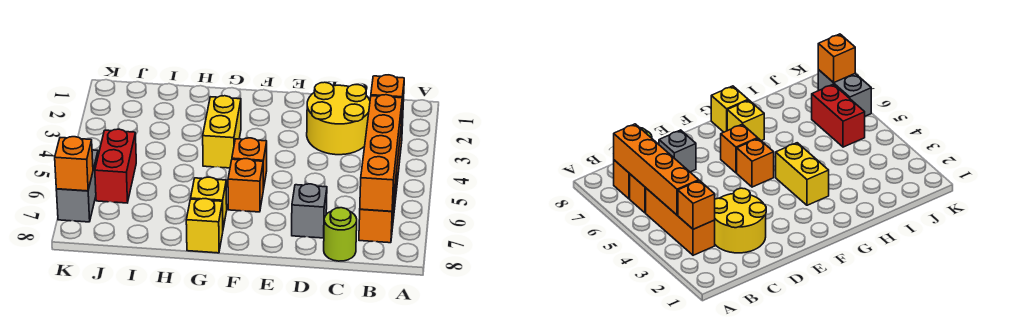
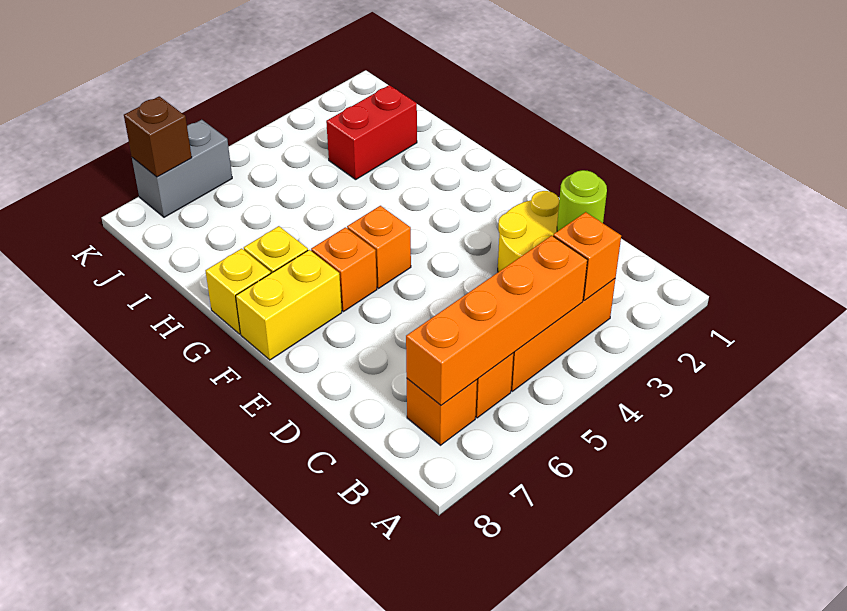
lime 1x1 round brick [324,208,357,261] -> lime 1x1 round brick moved to [557,170,607,231]
grey 1x1 brick [292,184,327,238] -> none
yellow 1x2 brick [203,96,241,168] -> yellow 1x2 brick moved to [236,250,342,360]
red 1x2 brick [95,129,136,203] -> red 1x2 brick moved to [326,85,417,180]
orange 1x1 brick [55,137,93,191] -> brown 1x1 brick [124,96,192,177]

